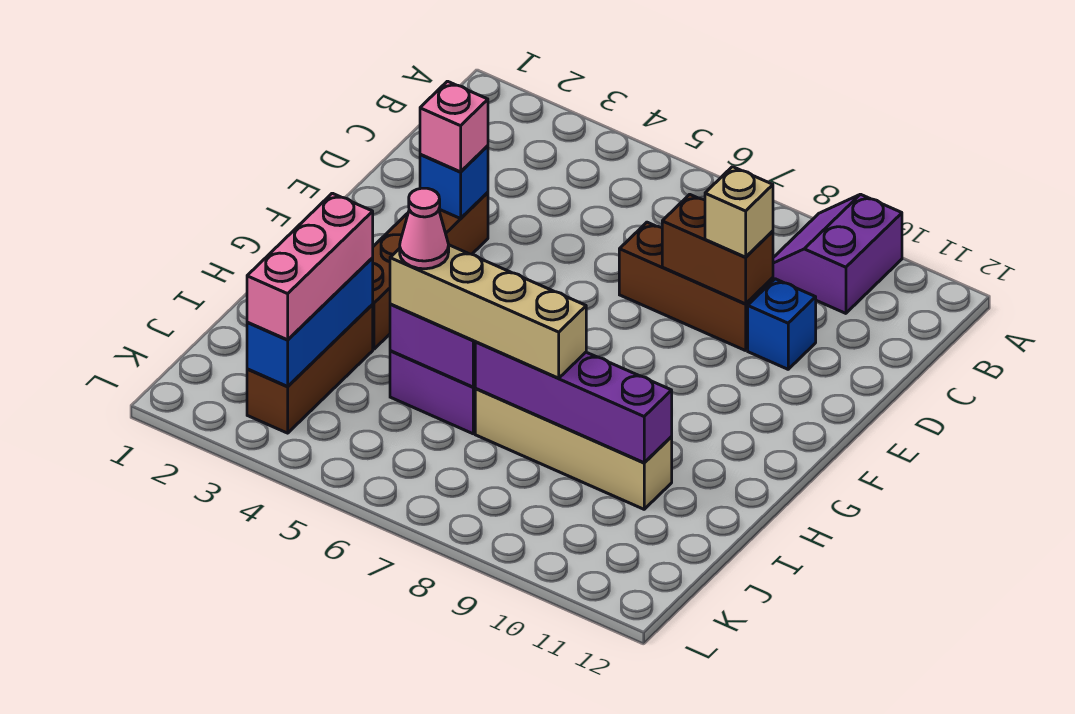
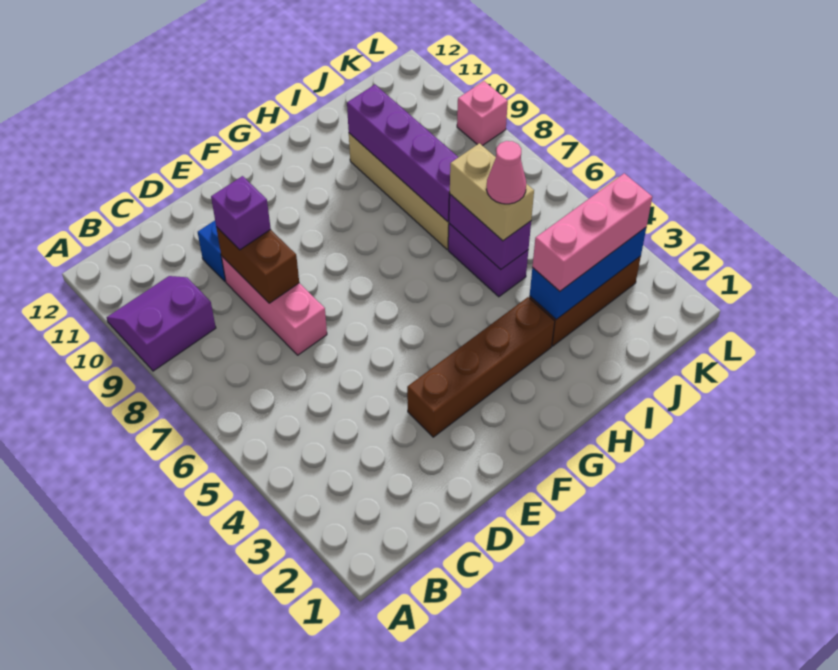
purple 2x2 slope [773,194,902,313] -> purple 2x2 slope turned to [107,276,216,371]
brown 1x3 brick [619,222,773,351] -> pink 1x3 brick [221,256,327,355]
tan 1x1 brick [705,167,773,257] -> purple 1x1 brick [211,176,271,250]
blue 1x1 brick [420,146,488,219] -> none
pink 1x1 brick [420,81,488,172] -> pink 1x1 brick moved to [457,81,508,146]
tan 1x4 brick [390,245,586,378] -> tan 1x2 brick [450,143,534,241]

